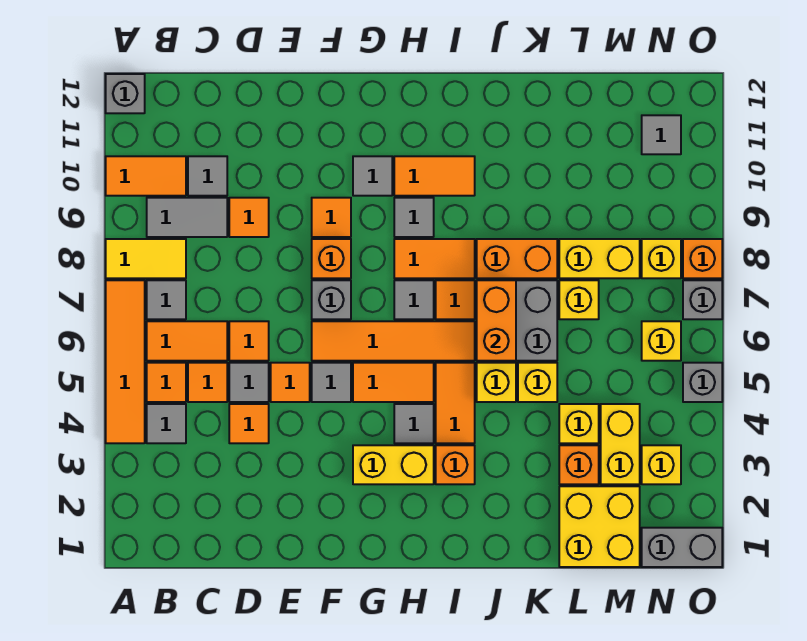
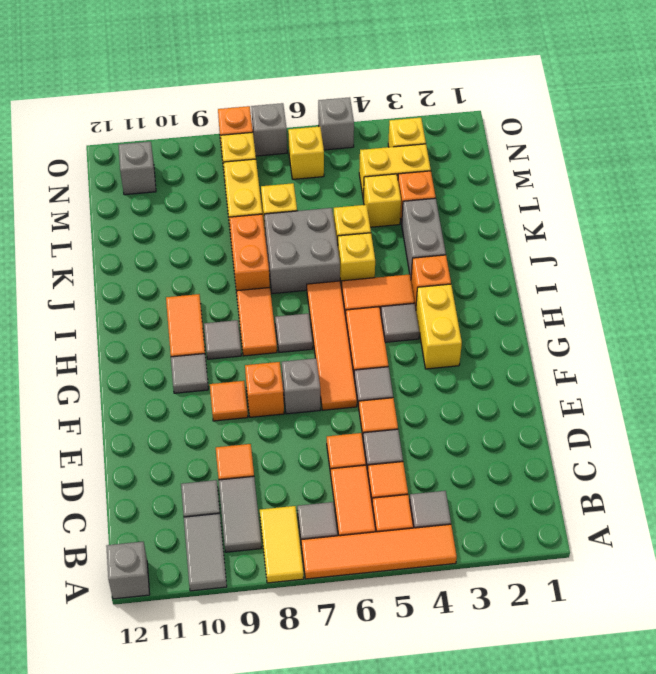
orange 1x2 tile [106,156,186,196] -> grey 1x2 tile [184,514,227,591]
orange 1x1 tile [229,404,269,443] -> none
orange 1x1 tile [436,280,475,319] -> none
orange 1x2 brick [477,280,516,361] -> none
yellow 2x2 brick [559,486,640,567] -> none
grey 1x2 brick [642,528,722,567] -> grey 1x2 brick moved to [401,198,446,278]
grey 1x1 tile [642,115,681,154] -> grey 1x1 brick [119,142,156,195]

